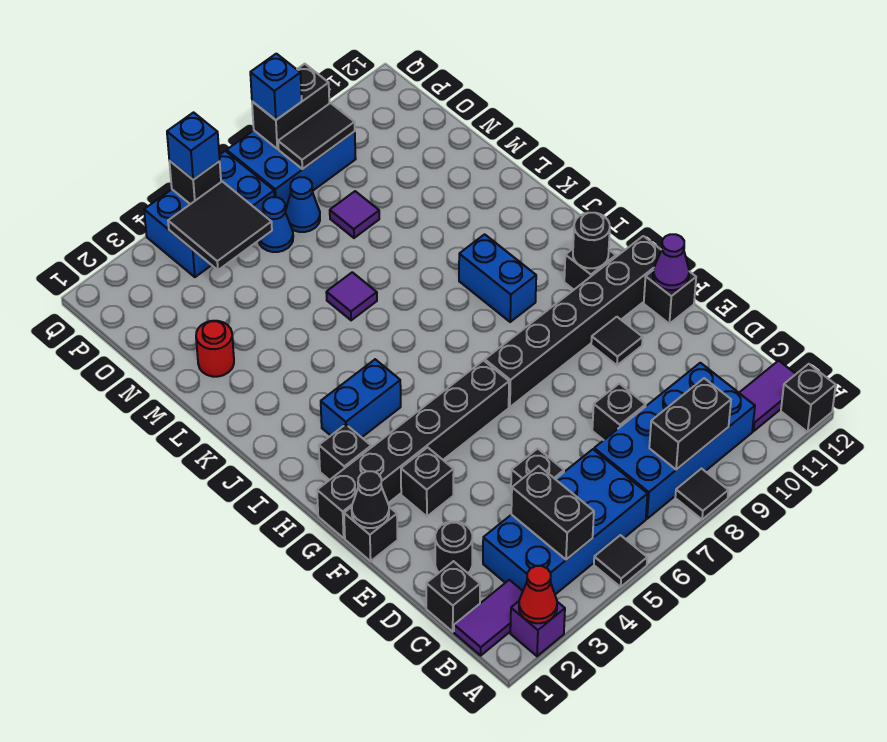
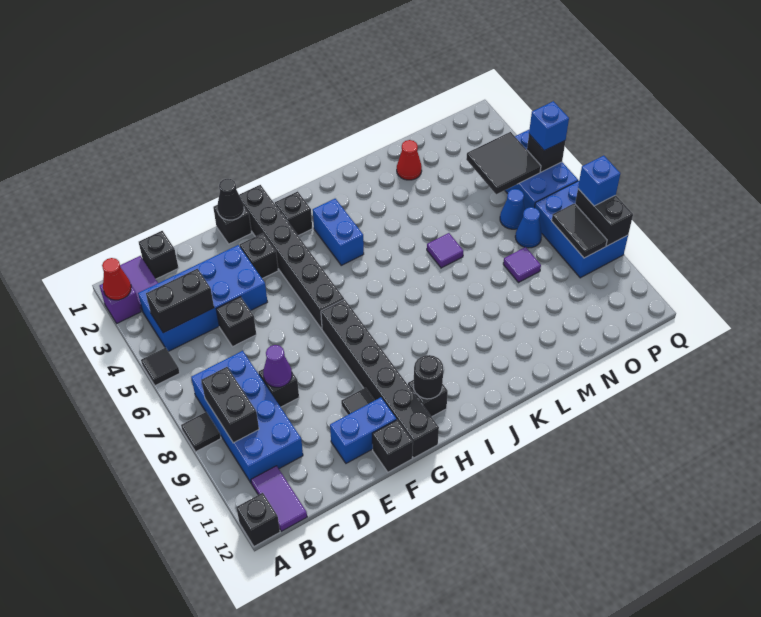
blue 2x4 brick [483,449,648,594] -> blue 2x4 brick turned to [138,245,267,352]
black 1x1 round brick [435,522,473,573] -> none
purple 1x1 cone [653,234,689,290] -> purple 1x1 cone moved to [263,345,292,387]
blue 1x2 brick [459,234,536,322] -> blue 1x2 brick moved to [330,397,396,463]
red 1x1 round brick [196,321,234,377] -> red 1x1 cone [397,140,422,180]

